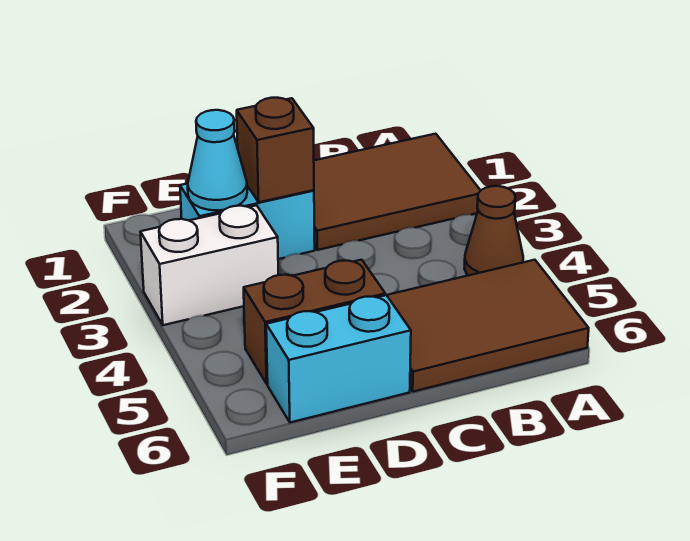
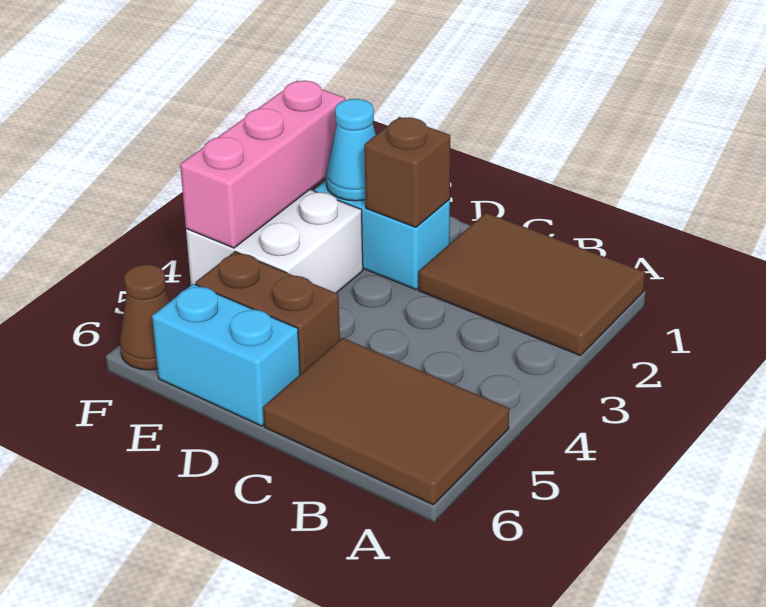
brown 1x1 cone [464,186,523,276] -> brown 1x1 cone moved to [120,265,170,370]
white 1x2 brick [140,205,278,325] -> white 2x2 brick [186,190,363,293]
none -> pink 1x3 brick [180,81,345,248]

